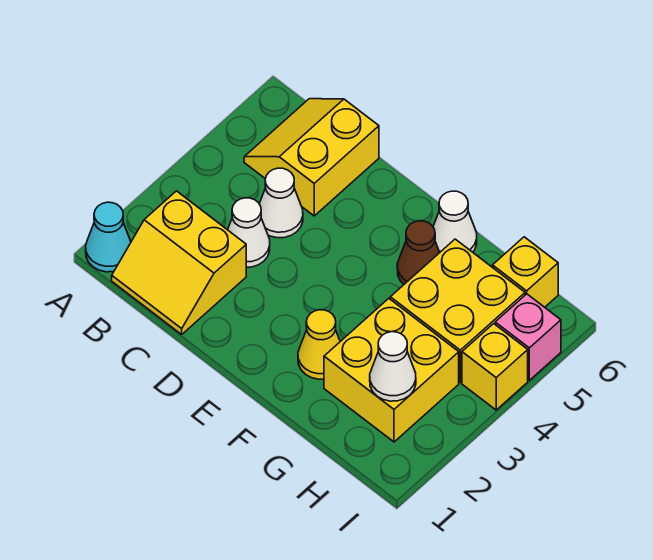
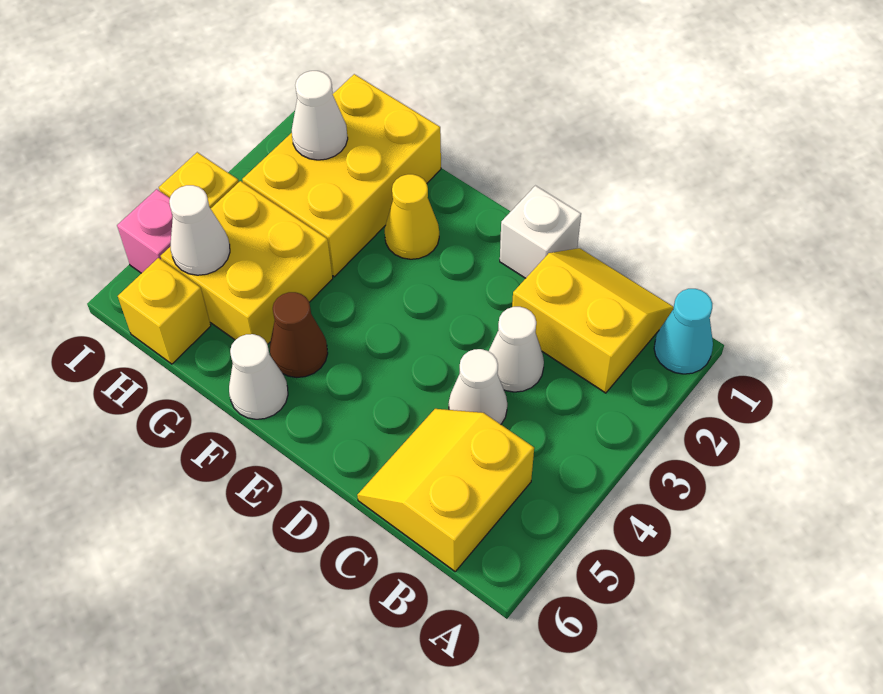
yellow 2x2 slope [244,99,379,216] -> yellow 2x2 slope turned to [357,409,534,571]
none -> white 1x1 brick [500,186,581,278]
yellow 2x2 brick [324,299,459,442] -> yellow 2x3 brick [242,74,441,277]
none -> white 1x1 cone [169,185,230,275]

